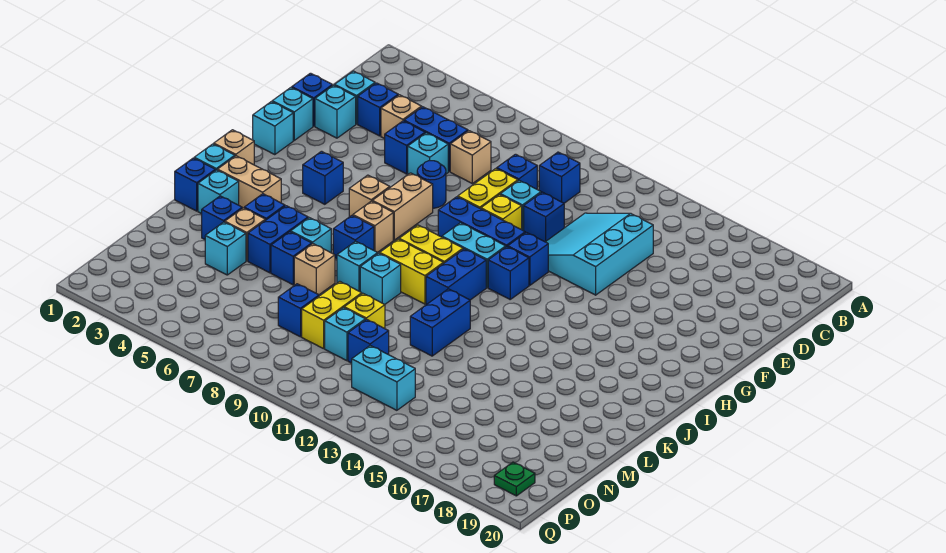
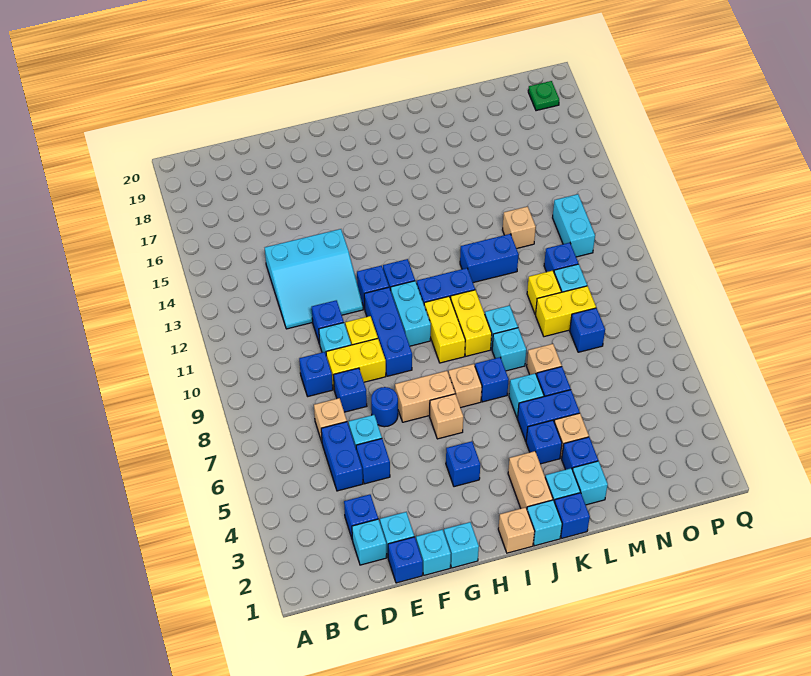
blue 1x1 brick [539,152,580,203] -> blue 1x1 brick moved to [334,368,367,412]
tan 1x1 brick [381,95,422,139] -> tan 1x1 brick moved to [503,206,536,249]
cyan 1x1 brick [205,222,246,275] -> cyan 1x1 brick moved to [573,461,608,505]

